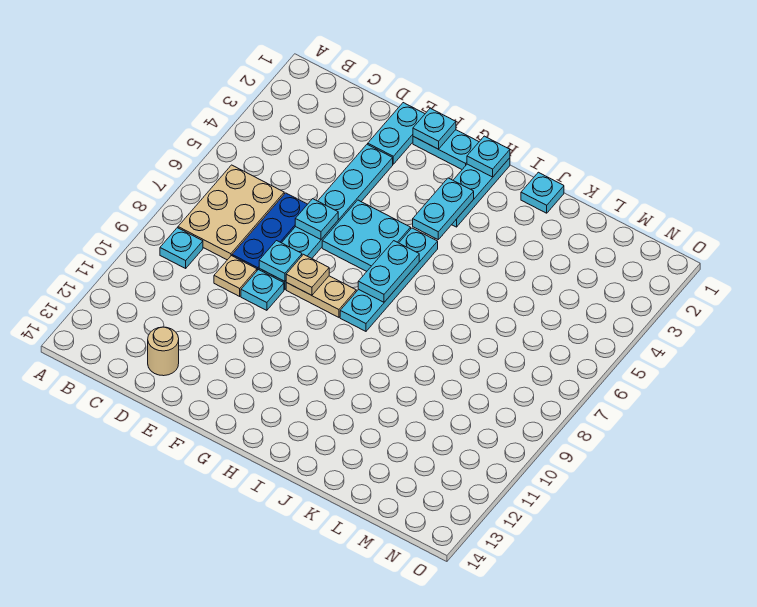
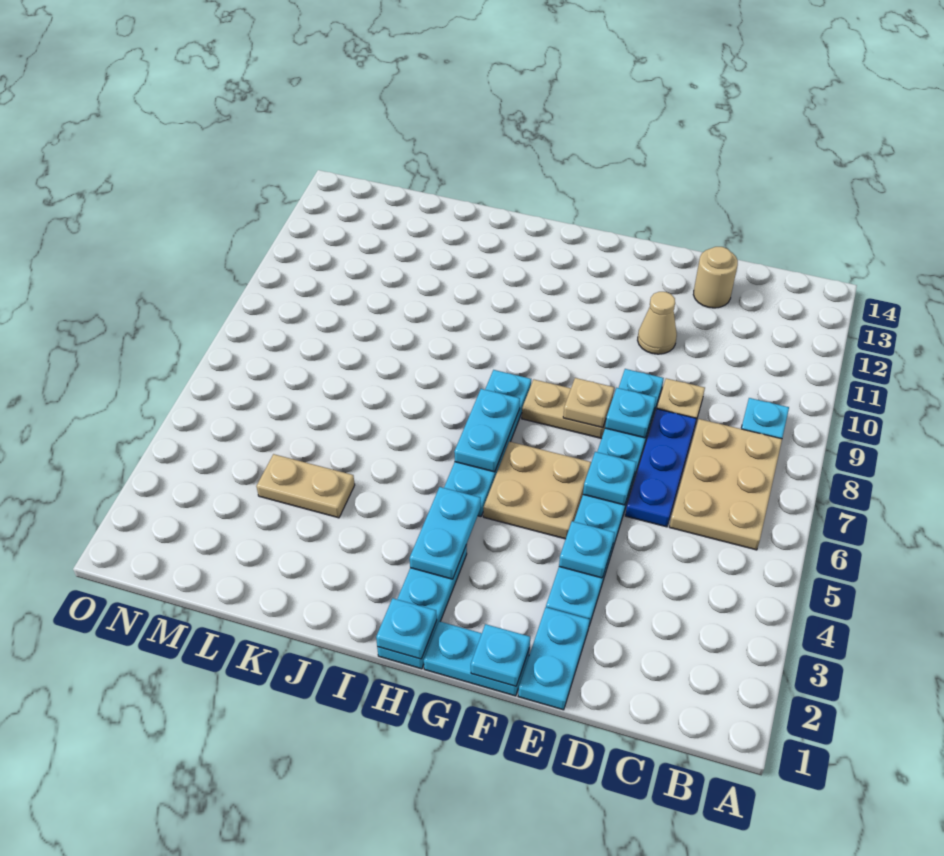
none -> tan 1x1 cone [638,292,677,354]
cyan 2x2 plate [322,200,411,271] -> tan 2x2 plate [483,442,591,539]
cyan 1x1 plate [521,172,564,213] -> cyan 1x1 plate moved to [559,521,615,578]
none -> tan 1x2 plate [256,454,355,518]

